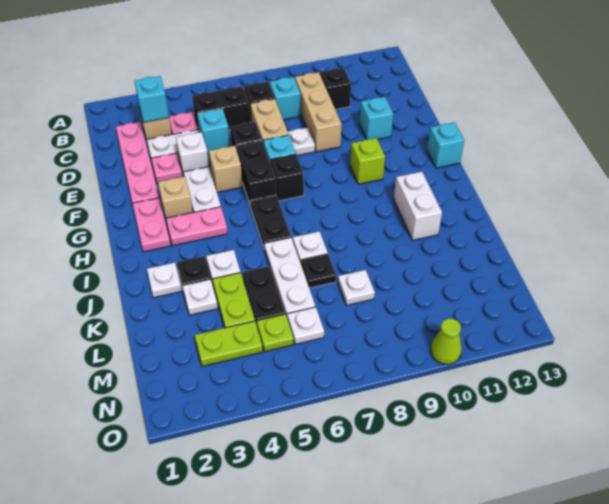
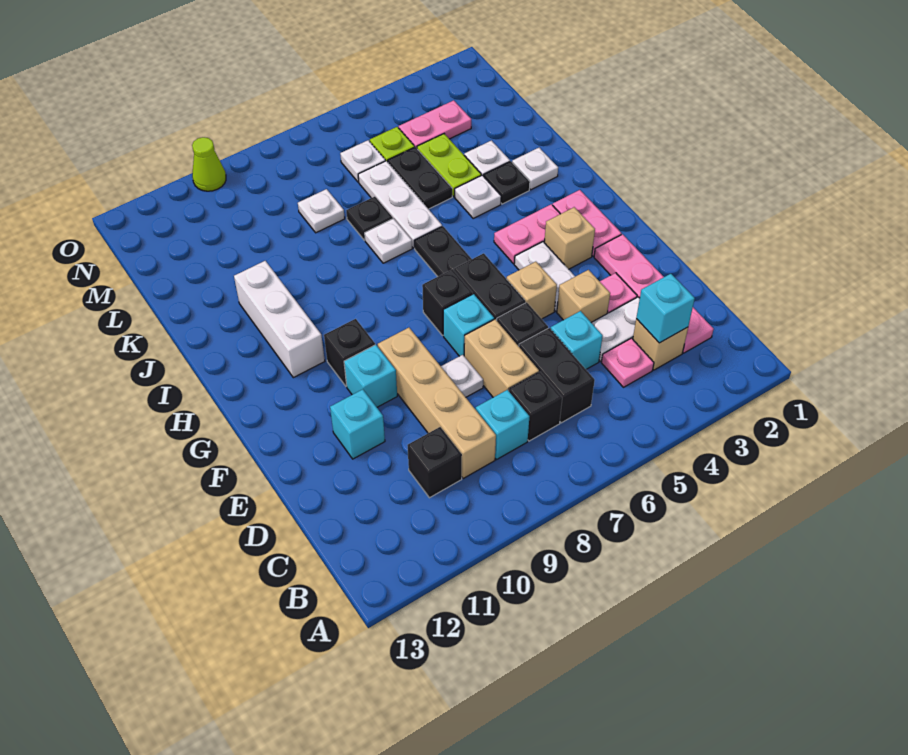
black 1x2 brick [192,86,250,132] -> black 1x2 brick turned to [519,328,595,423]
tan 1x3 brick [295,72,342,152] -> tan 1x4 brick [378,328,496,478]
white 1x1 brick [176,132,209,176] -> tan 1x1 brick [557,270,610,322]
lime 1x1 brick [350,138,385,184] -> black 1x1 brick [324,319,375,386]
cyan 1x1 brick [427,122,464,168] -> cyan 1x1 brick moved to [344,345,397,407]
white 1x2 brick [394,172,442,240] -> white 1x3 brick [234,261,325,378]
lime 1x2 plate [195,321,263,366] -> pink 1x2 plate [399,100,471,148]

